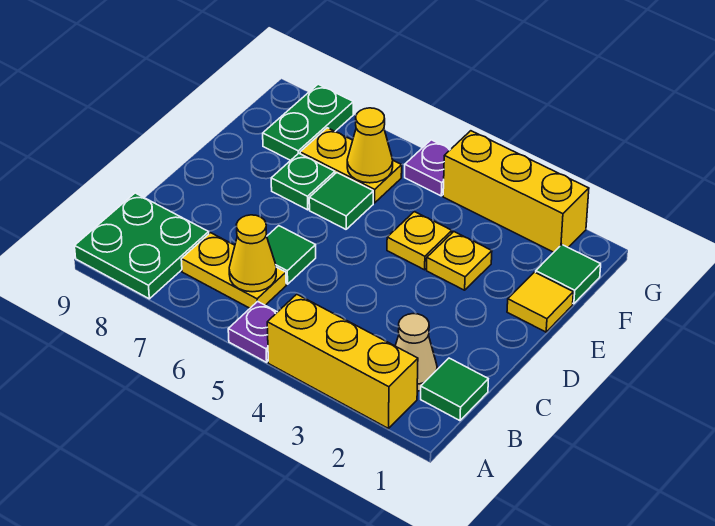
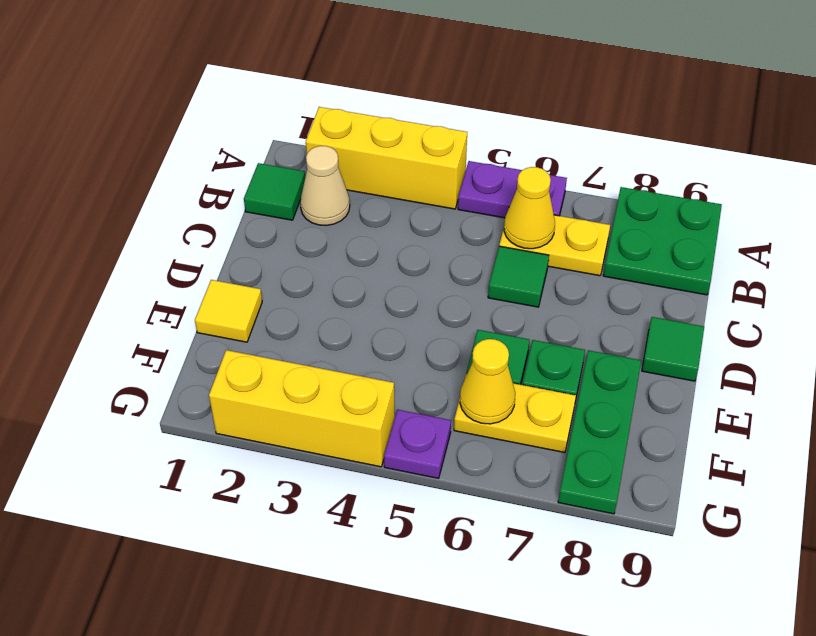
purple 1x1 plate [228,301,277,362] -> purple 1x2 plate [458,161,567,218]
yellow 1x1 plate [427,232,492,290] -> none
yellow 1x1 plate [387,212,452,270] -> none
green 1x1 tile [536,245,601,304] -> green 1x1 tile moved to [642,317,704,381]
green 1x2 plate [263,84,353,160] -> green 1x3 plate [558,350,641,514]

